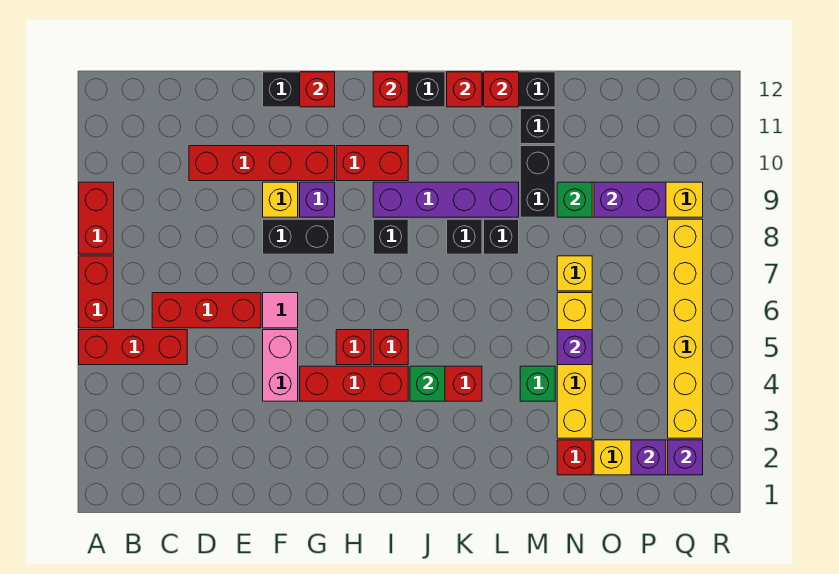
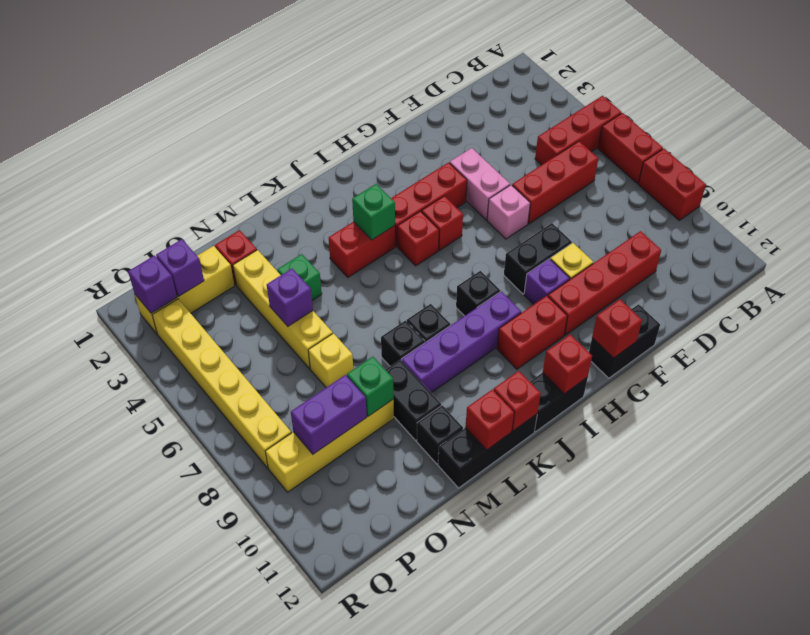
pink 1x1 tile [263,293,298,328] -> pink 1x1 brick [487,185,530,239]

